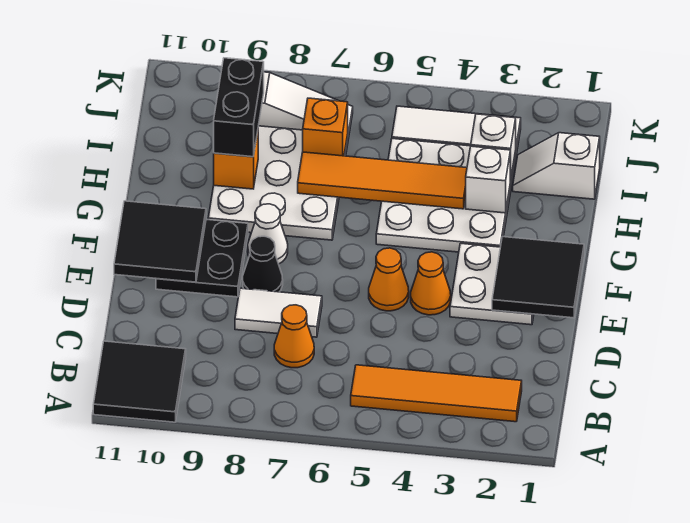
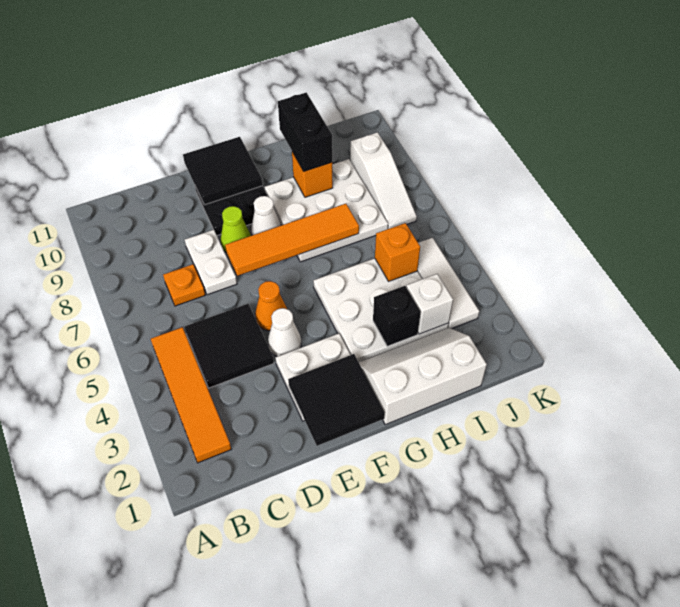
black 2x2 tile [93,341,186,422] -> black 2x2 tile moved to [184,304,274,388]
orange 1x1 cone [274,305,314,368] -> orange 1x1 plate [163,264,205,306]
white 1x2 tile [235,288,322,337] -> white 1x2 plate [185,230,237,295]
orange 1x1 cone [411,252,451,315] -> white 1x1 cone [268,308,301,357]
black 1x1 cone [243,236,283,292] -> lime 1x1 cone [220,206,251,252]
white 1x1 brick [466,146,511,213] -> black 1x1 brick [373,286,421,346]
orange 1x4 tile [298,152,467,209] -> orange 1x4 tile turned to [225,204,359,276]
black 1x2 brick [214,58,264,157] -> black 1x2 brick turned to [278,93,332,171]
white 1x2 slope [513,133,600,199] -> white 2x3 slope [359,328,487,425]
orange 1x1 brick [303,98,348,156] -> orange 1x1 brick moved to [375,223,420,281]

